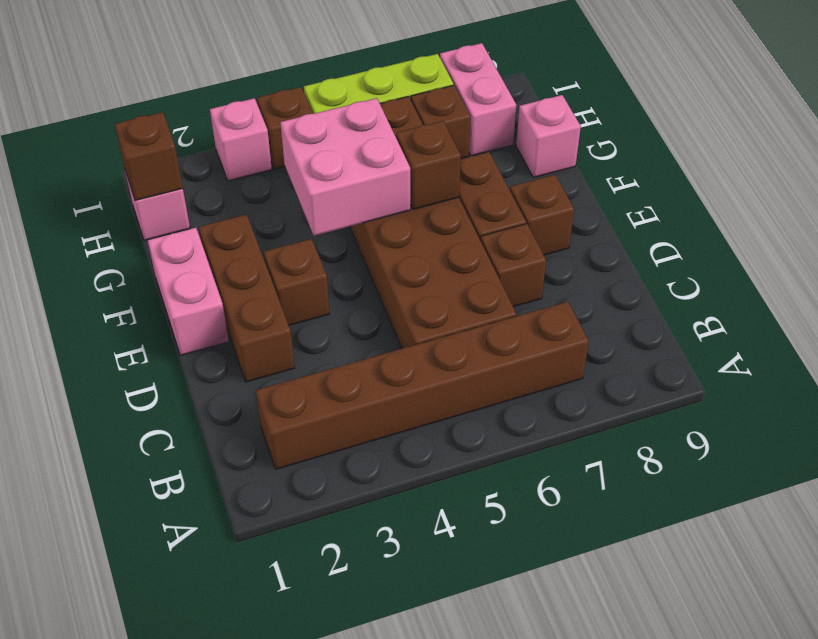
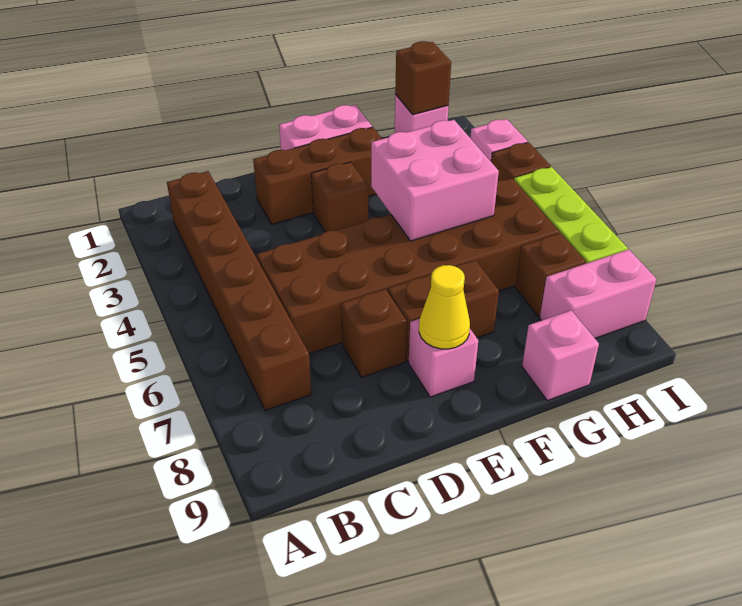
brown 1x1 brick [510,175,574,255] -> pink 1x1 brick [409,319,478,397]
none -> yellow 1x1 cone [419,265,470,349]
brown 1x1 brick [396,121,461,209] -> none

